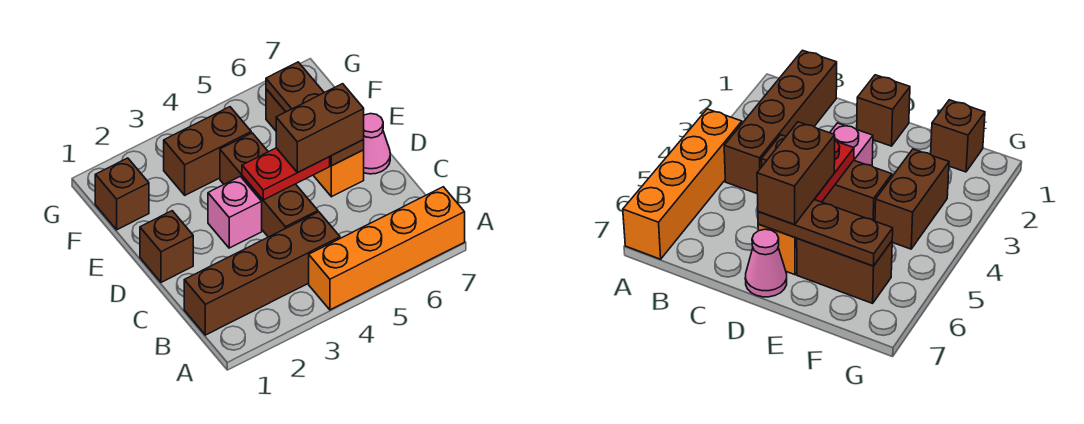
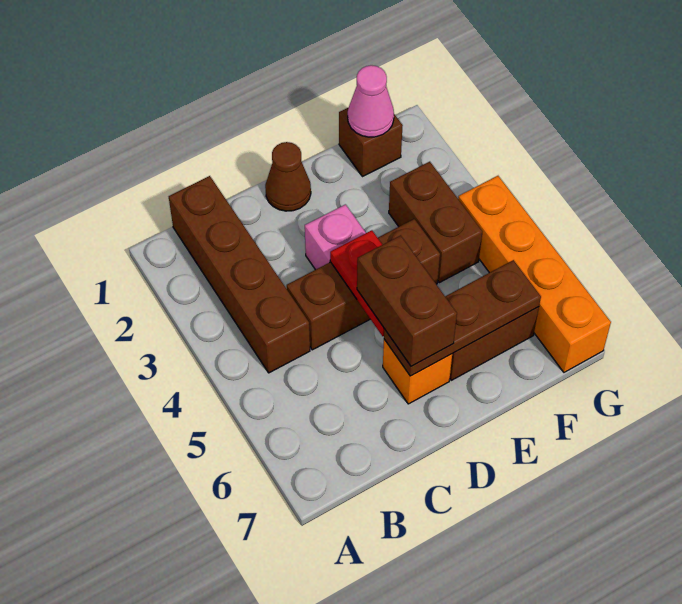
orange 1x4 brick [309,187,465,310] -> orange 1x4 brick moved to [458,176,611,372]
brown 1x1 brick [140,211,193,282] -> brown 1x1 cone [265,142,311,211]
pink 1x1 cone [363,114,390,174] -> pink 1x1 cone moved to [348,65,394,137]

